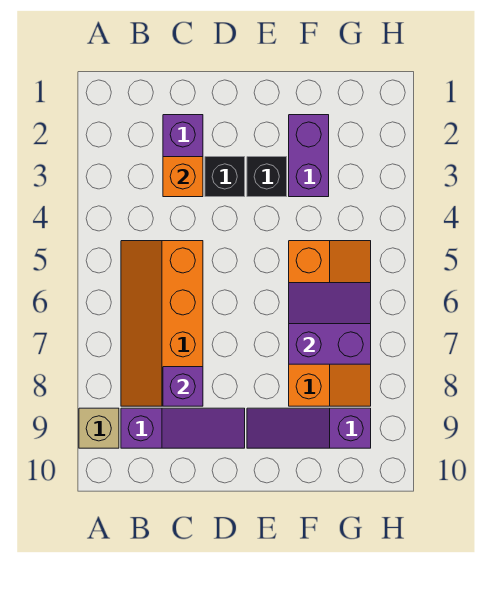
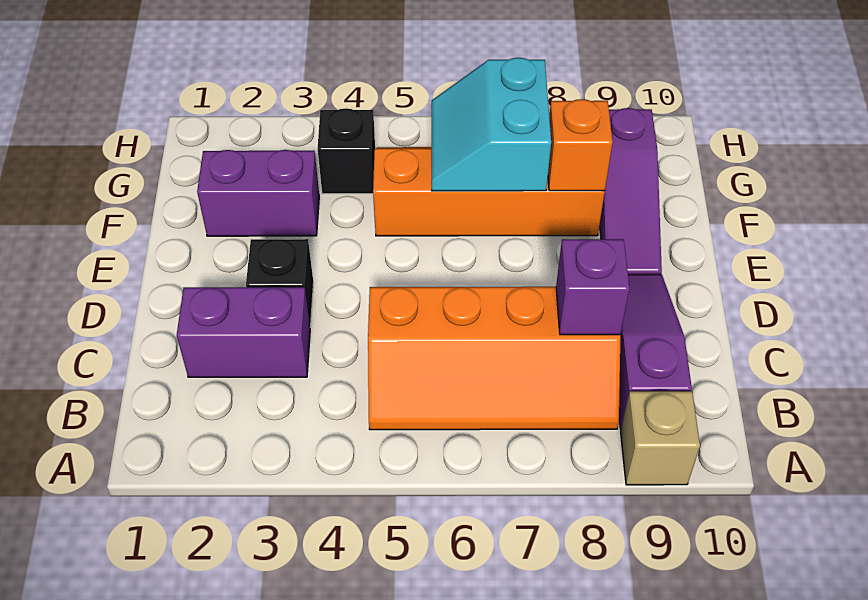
orange 1x1 brick [163,157,203,197] -> orange 1x1 brick moved to [548,99,613,191]
black 1x1 brick [247,157,287,197] -> black 1x1 brick moved to [318,108,375,194]
purple 2x2 slope [289,283,371,364] -> cyan 2x2 slope [432,58,551,191]

